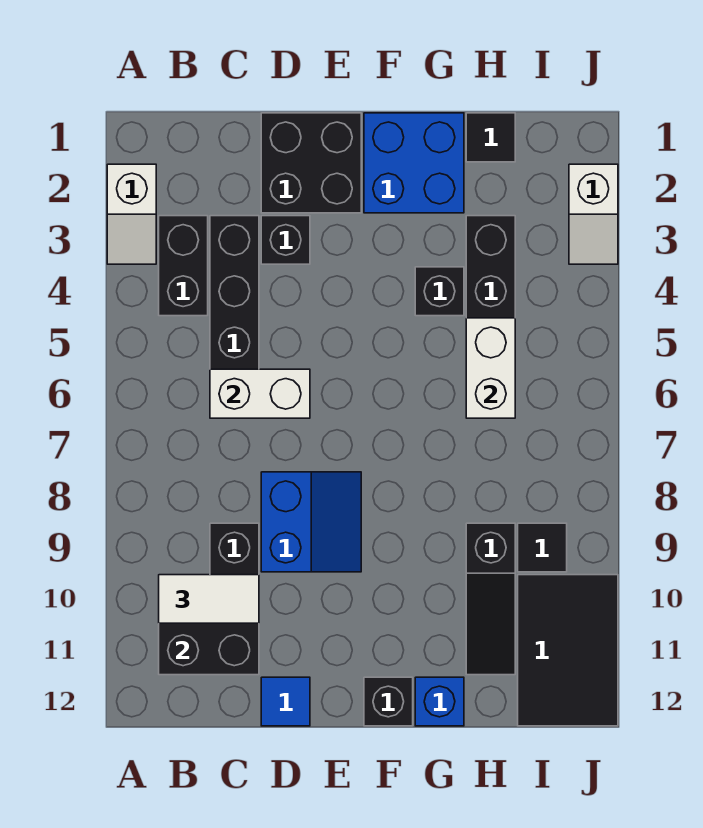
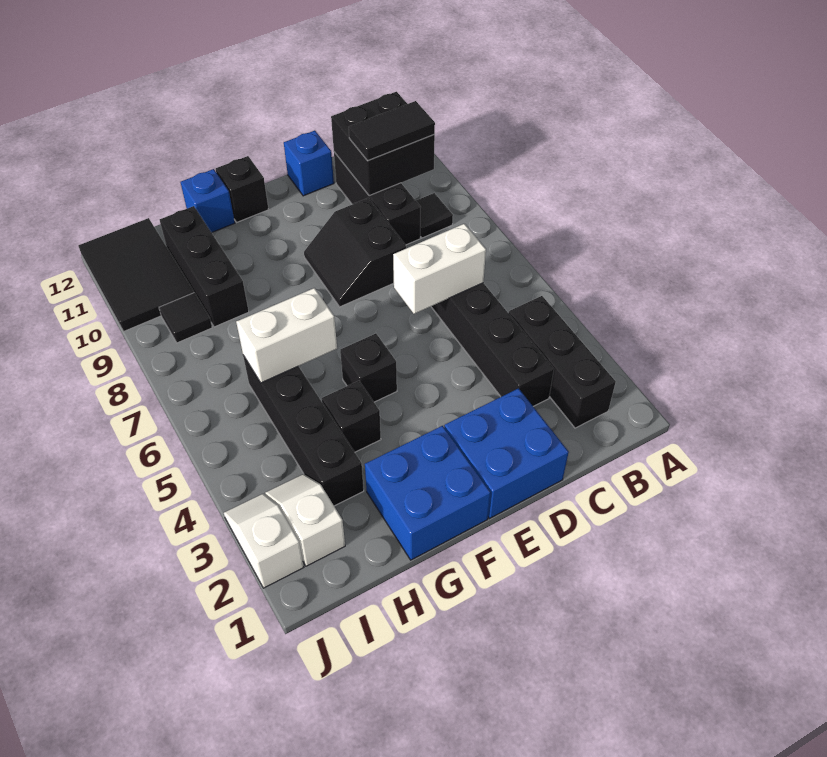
white 1x2 slope [107,164,156,264] -> white 1x2 slope moved to [265,474,345,566]
black 1x2 brick [159,216,208,316] -> black 1x3 brick [509,296,616,428]
white 1x2 tile [159,575,259,623] -> black 1x2 tile [349,101,435,161]
black 2x2 brick [261,113,361,213] -> blue 2x2 brick [444,388,569,518]
black 1x1 brick [261,216,310,264] -> black 1x1 brick moved to [340,334,397,402]
blue 2x2 slope [261,472,361,572] -> black 2x2 slope [304,198,406,307]
blue 1x1 tile [261,677,310,726] -> blue 1x1 brick [284,131,334,196]
black 1x1 tile [466,113,515,162] -> black 1x1 tile moved to [416,193,453,238]
white 1x2 brick [466,318,515,418] -> white 1x2 brick turned to [236,288,337,383]
black 1x3 slope [466,523,515,675] -> black 1x3 brick [160,206,249,327]

